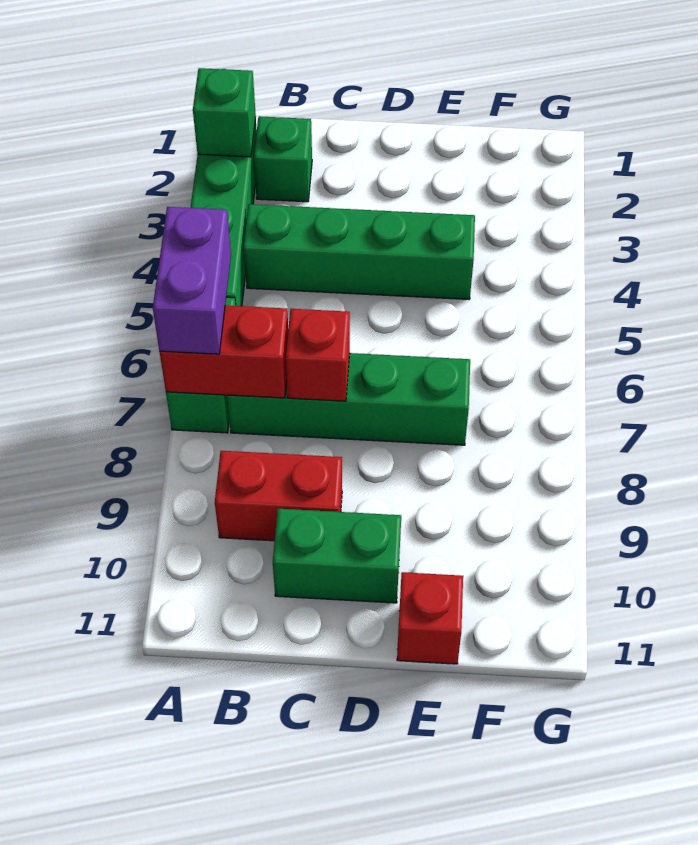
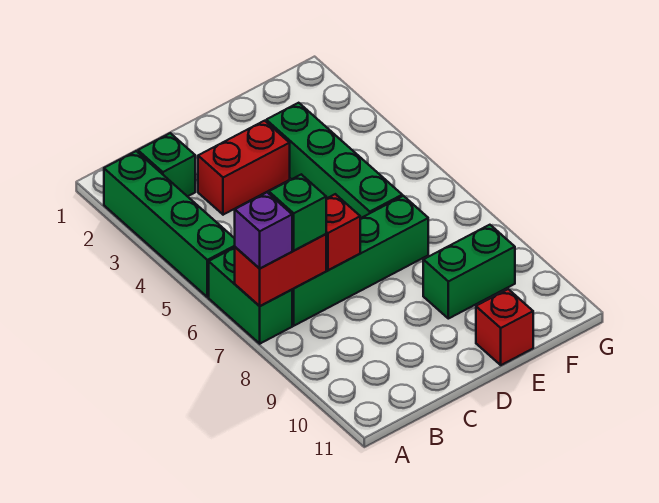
green 1x1 brick [193,68,256,157] -> green 1x1 brick moved to [269,174,326,251]
purple 1x2 brick [153,207,231,354] -> purple 1x1 brick [235,192,292,268]
green 1x4 brick [243,204,475,299] -> green 1x4 brick turned to [266,103,402,218]
red 1x2 brick [215,451,342,541] -> red 1x2 brick moved to [198,121,290,215]
green 1x2 brick [273,509,401,603] -> green 1x2 brick moved to [423,225,515,319]

